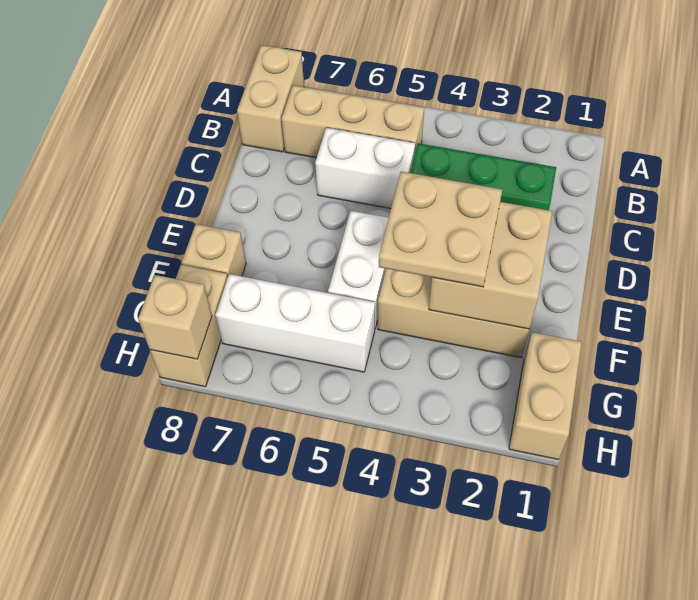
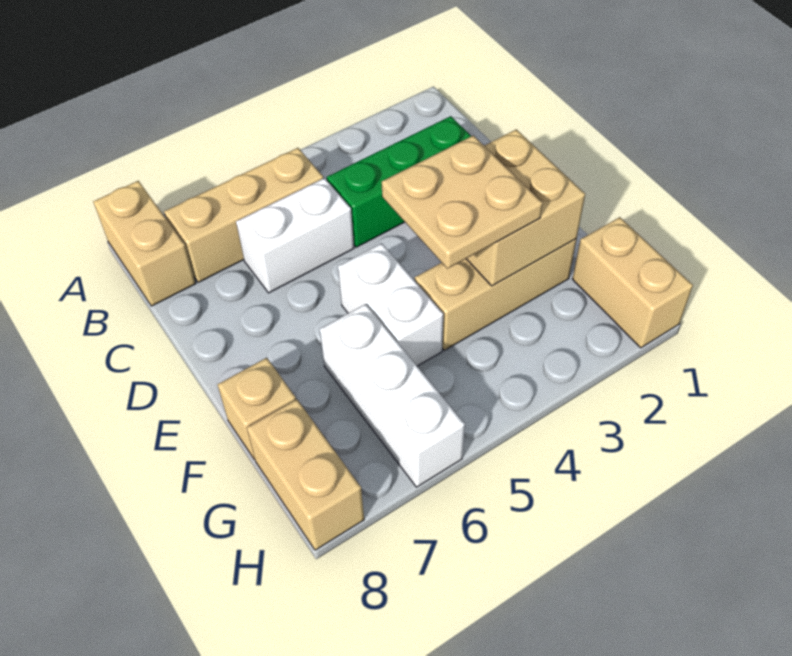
white 1x3 brick [215,274,375,372] -> white 1x3 brick turned to [320,304,465,487]
tan 1x1 brick [138,275,212,359] -> none

